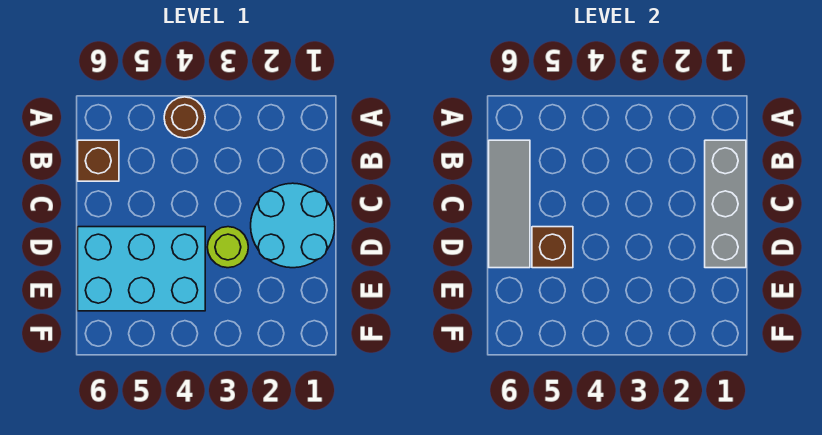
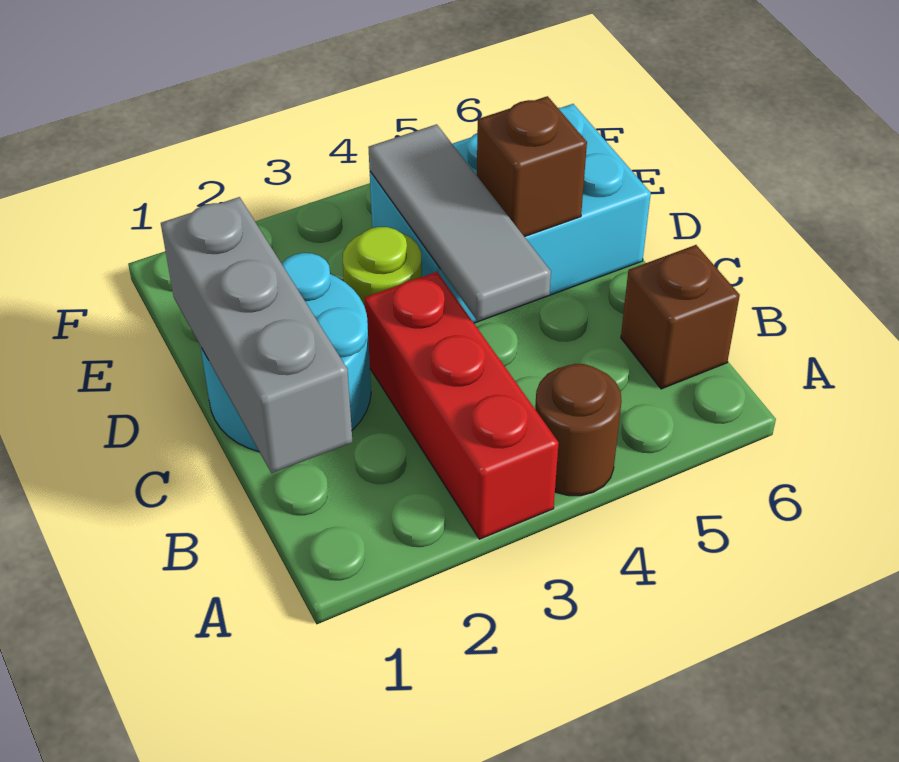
none -> red 1x3 brick [364,272,559,539]
grey 1x3 tile [489,140,530,268] -> grey 1x3 tile moved to [368,124,551,321]

